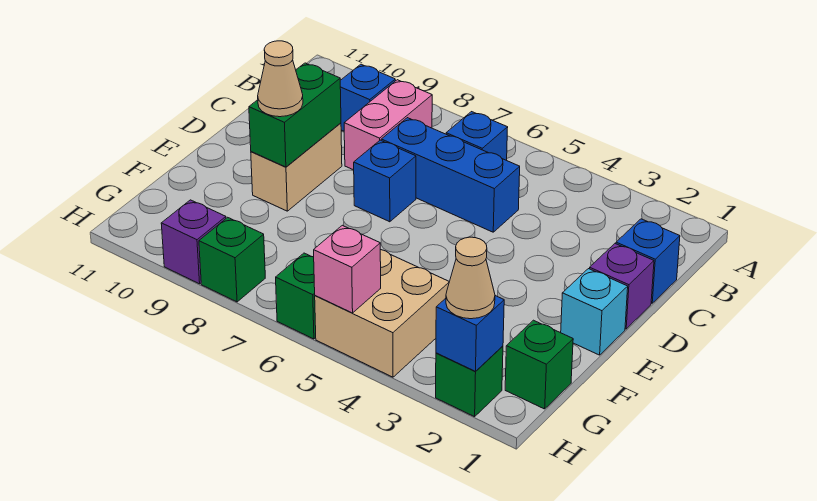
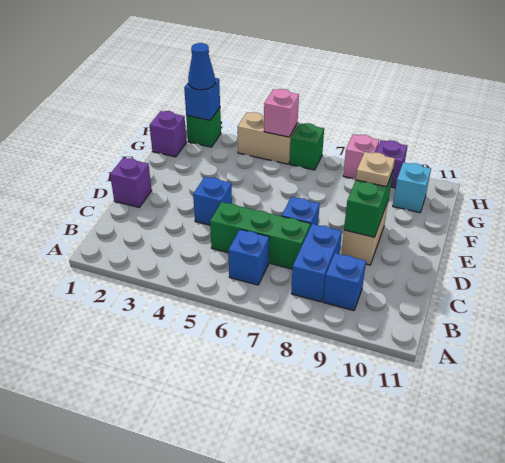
pink 1x2 brick [344,80,432,170] -> blue 1x2 brick [291,224,342,302]
blue 1x1 brick [616,219,680,303] -> blue 1x1 brick moved to [193,177,232,225]
blue 1x3 brick [381,118,520,232] -> green 1x3 brick [210,202,310,269]
cyan 1x1 brick [561,269,628,355] -> cyan 1x1 brick moved to [393,163,431,213]
tan 1x1 cone [258,41,303,117] -> tan 1x1 plate [356,152,395,187]
green 1x1 brick [505,320,573,409] -> purple 1x1 brick [149,111,186,157]
tan 2x2 brick [315,250,449,377] -> tan 1x2 brick [238,112,298,164]
tan 1x1 cone [446,237,495,319] -> blue 1x1 cone [188,43,215,90]
green 1x1 brick [199,217,265,302] -> pink 1x1 brick [343,134,379,179]

